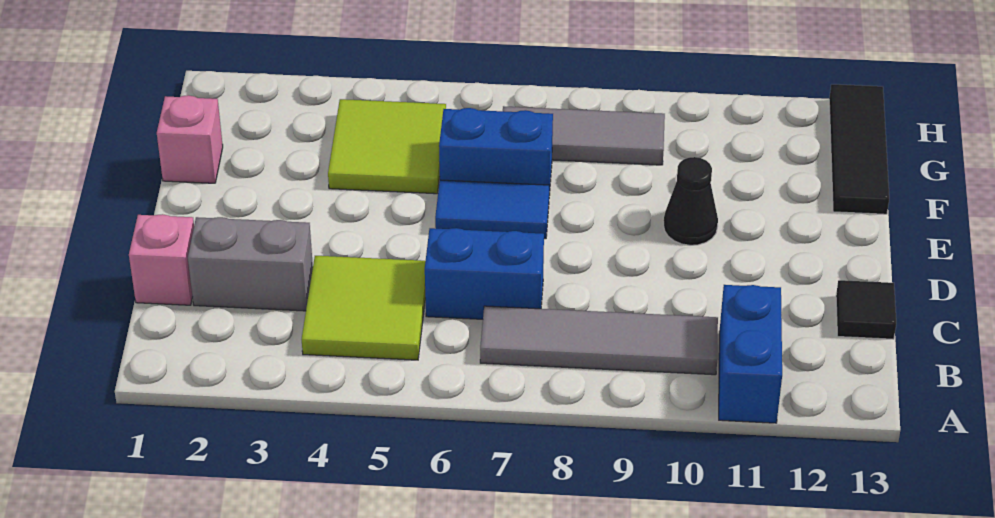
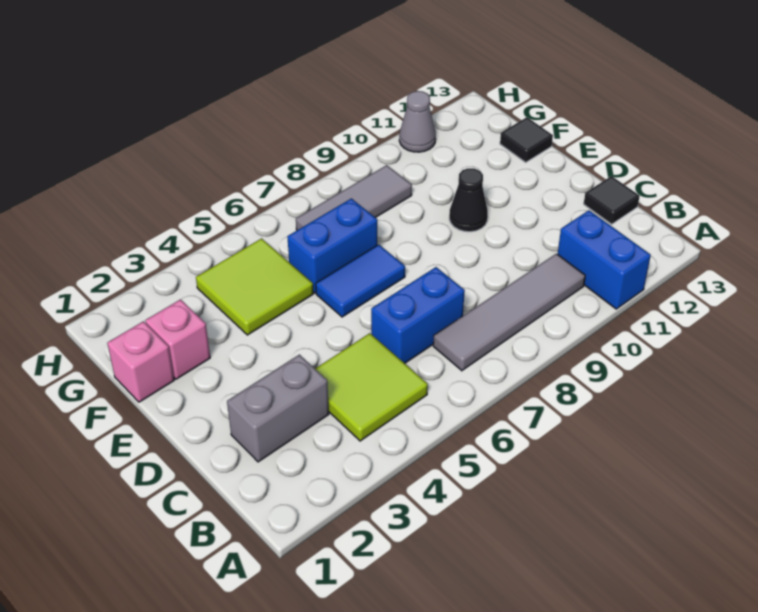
pink 1x1 brick [129,214,194,305] -> pink 1x1 brick moved to [145,299,210,379]
black 1x3 tile [829,84,889,214] -> black 1x1 tile [500,117,553,162]
none -> grey 1x1 cone [399,91,436,152]

